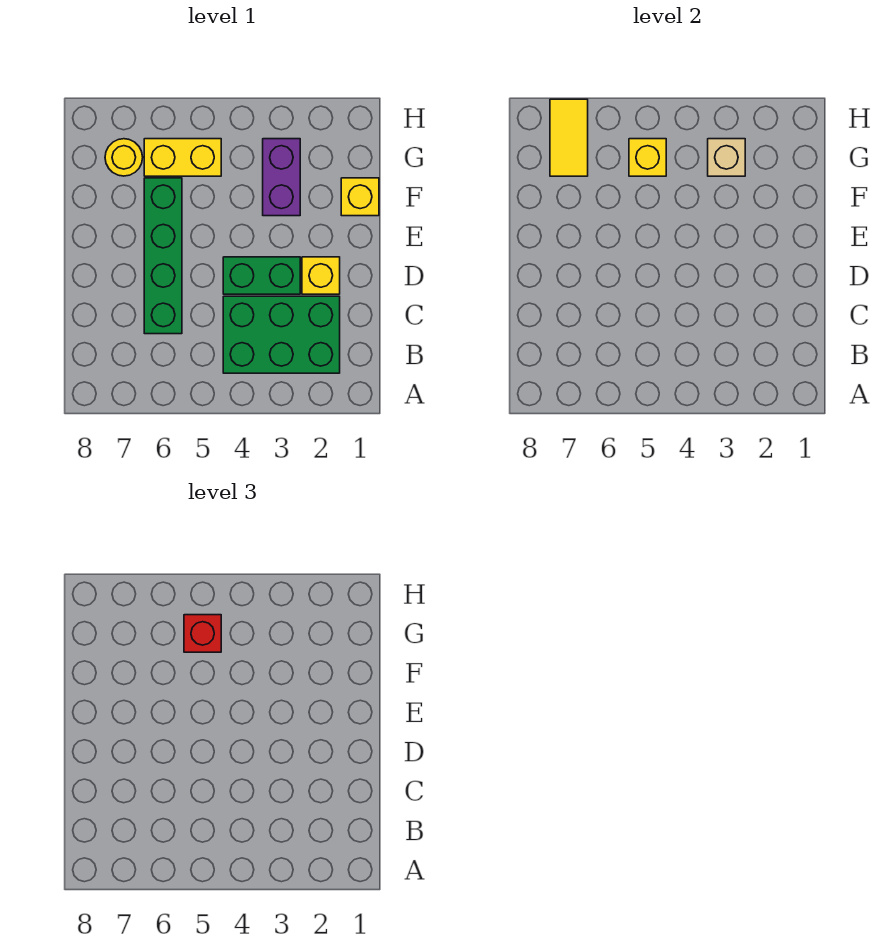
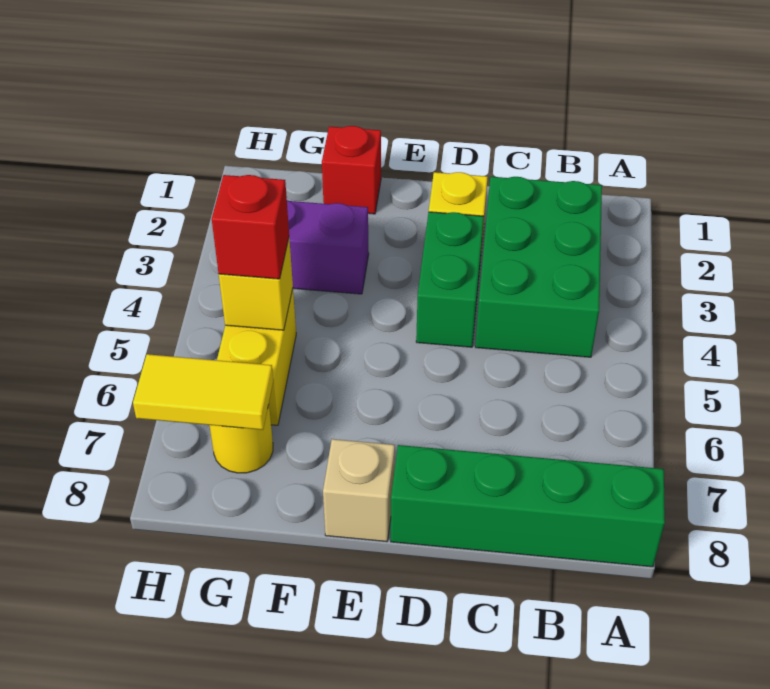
green 1x4 brick [144,178,182,334] -> green 1x4 brick moved to [391,445,665,567]
yellow 1x1 brick [341,178,379,216] -> red 1x1 brick [322,126,381,214]
tan 1x1 brick [708,139,745,176] -> tan 1x1 brick moved to [323,439,395,542]

